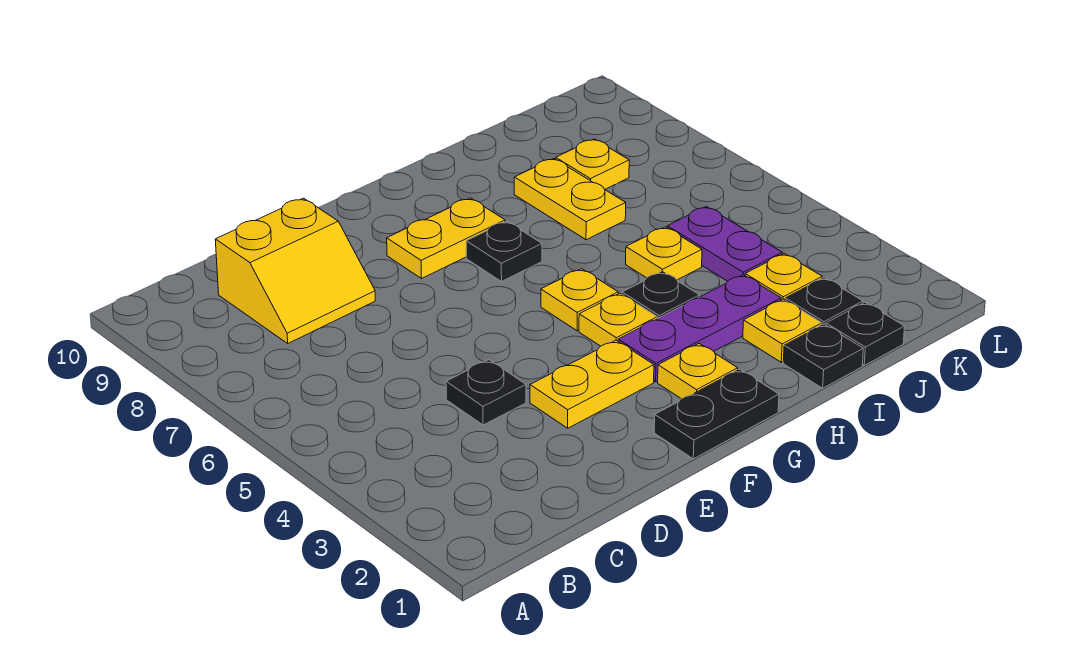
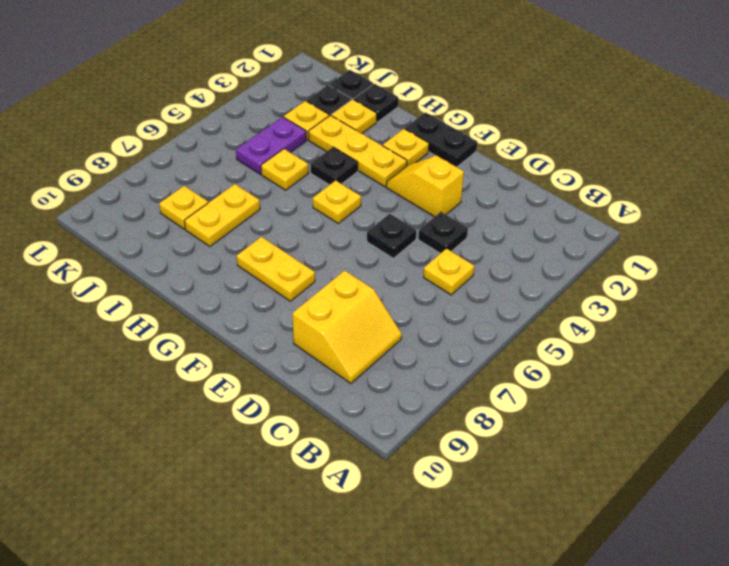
yellow 2x2 slope [215,198,375,343] -> yellow 2x2 slope turned to [293,271,402,383]
yellow 1x2 plate [530,340,654,428] -> yellow 1x2 slope [386,155,464,217]
purple 1x3 plate [618,275,781,382] -> yellow 1x3 plate [309,115,407,187]
yellow 1x1 plate [579,293,657,346] -> yellow 1x1 plate moved to [423,249,474,295]
black 1x1 plate [466,221,542,281] -> black 1x1 plate moved to [367,214,416,258]

